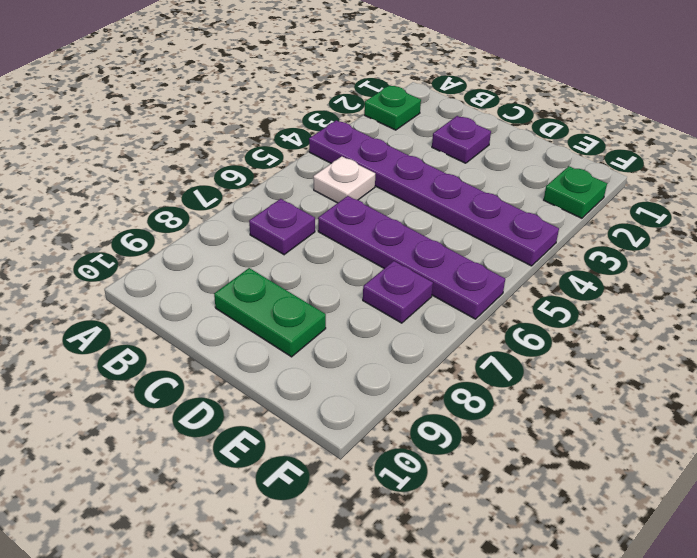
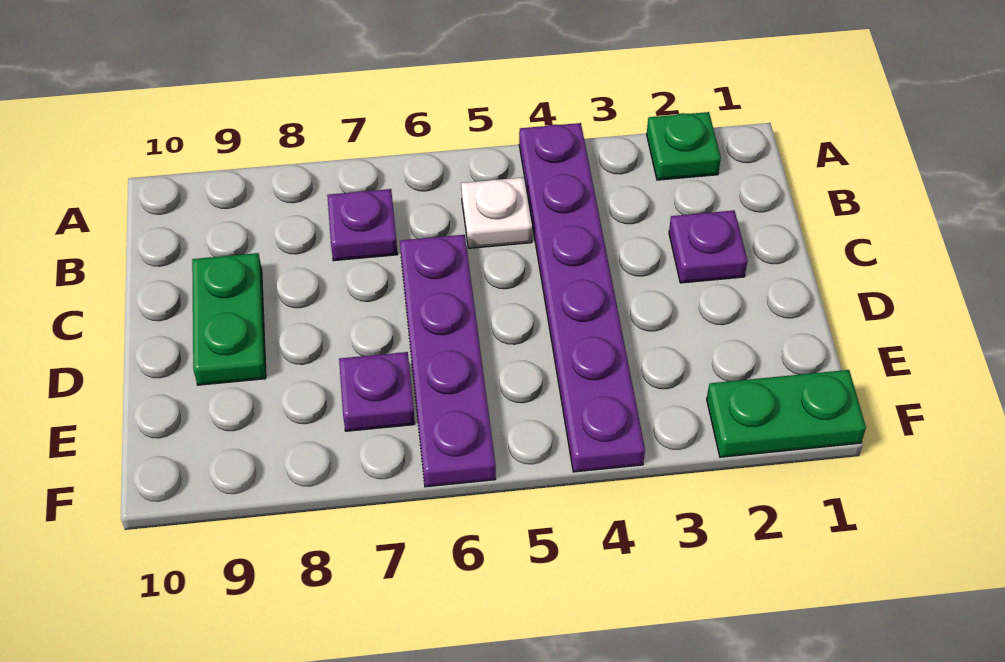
green 1x1 plate [544,166,607,218] -> green 1x2 plate [707,370,866,457]

